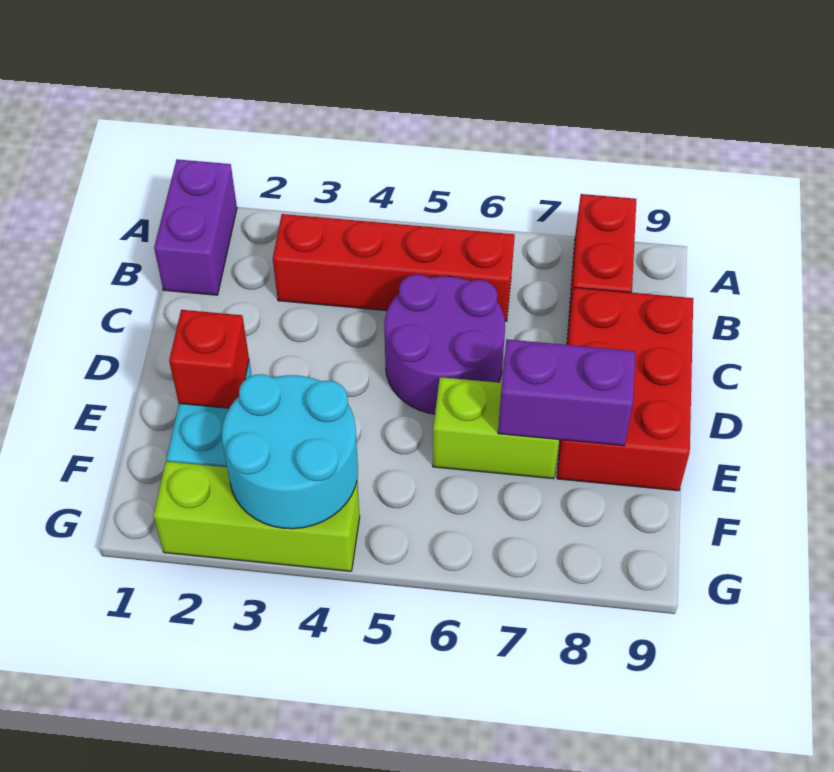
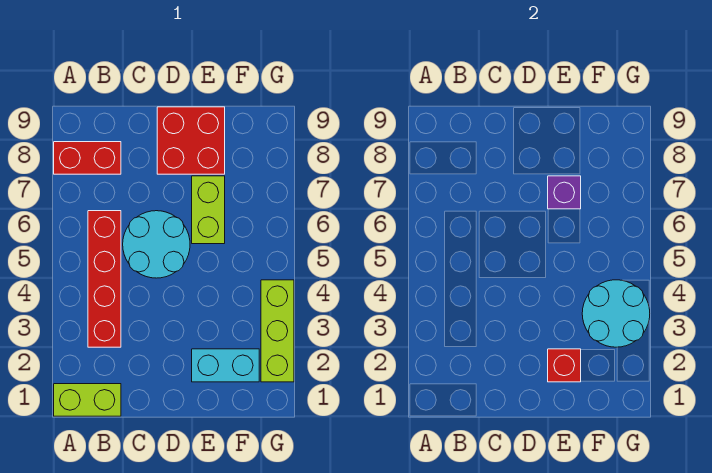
purple 1x2 brick [154,159,237,295] -> lime 1x2 brick [54,384,121,416]
purple 2x2 round brick [384,274,505,414] -> cyan 2x2 round brick [123,211,190,278]
red 2x3 brick [557,287,693,491] -> red 2x2 brick [157,107,225,174]
purple 1x2 brick [498,339,636,446] -> purple 1x1 brick [548,176,581,209]

